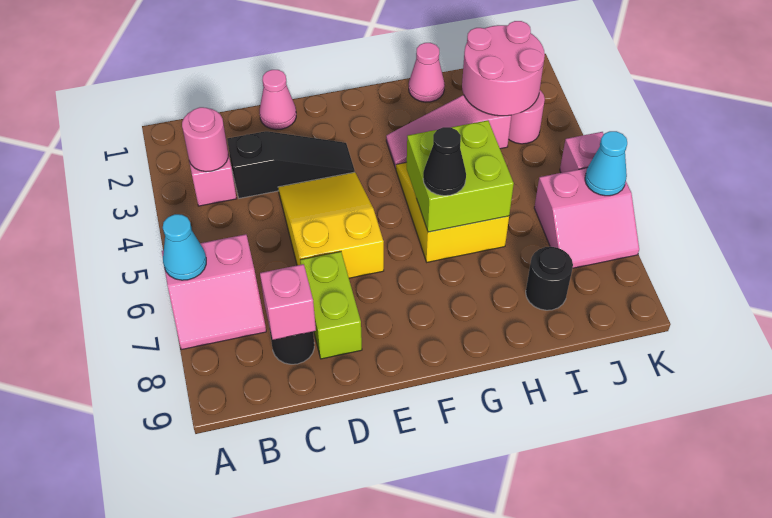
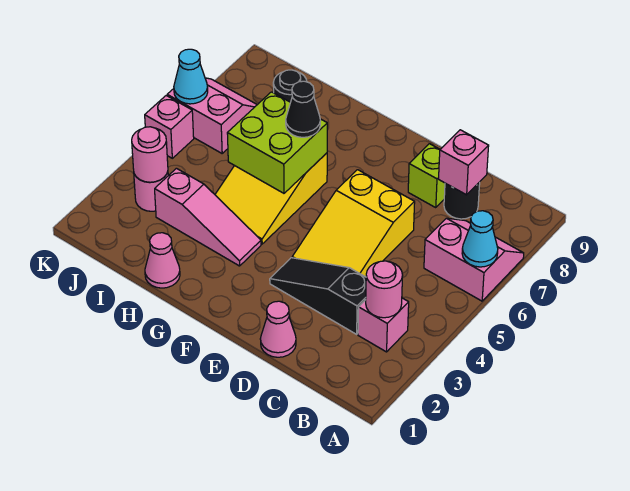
lime 1x2 brick [300,252,362,359] -> lime 1x1 brick [408,144,445,207]
pink 2x2 round brick [462,21,545,116] -> pink 1x1 round brick [132,127,168,182]

